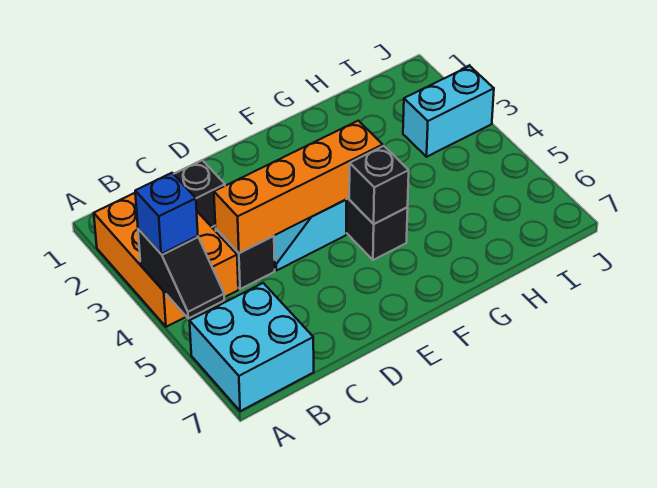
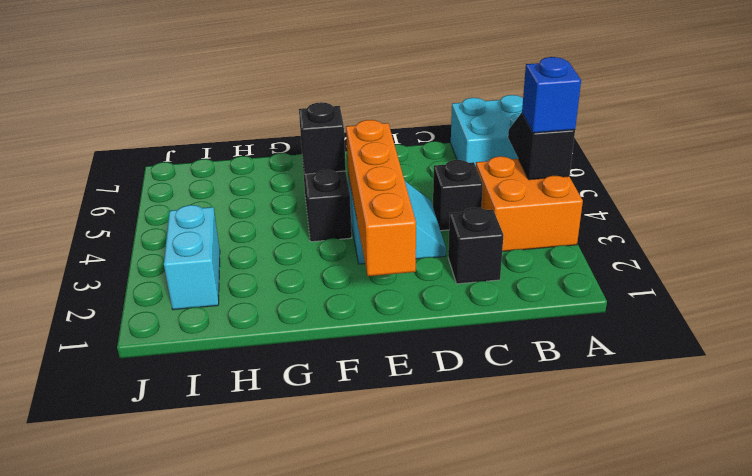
orange 2x3 brick [94,193,238,327] -> orange 2x2 brick [476,156,583,251]
orange 1x4 brick [214,121,383,253] -> orange 1x4 brick turned to [346,120,416,276]
cyan 1x2 brick [403,66,494,157] -> cyan 1x2 brick turned to [164,205,220,310]

